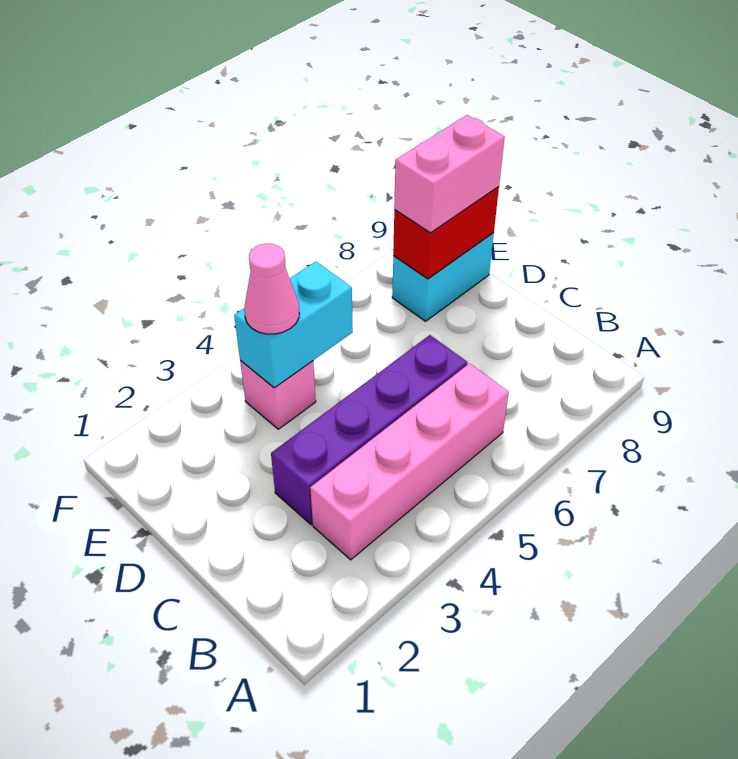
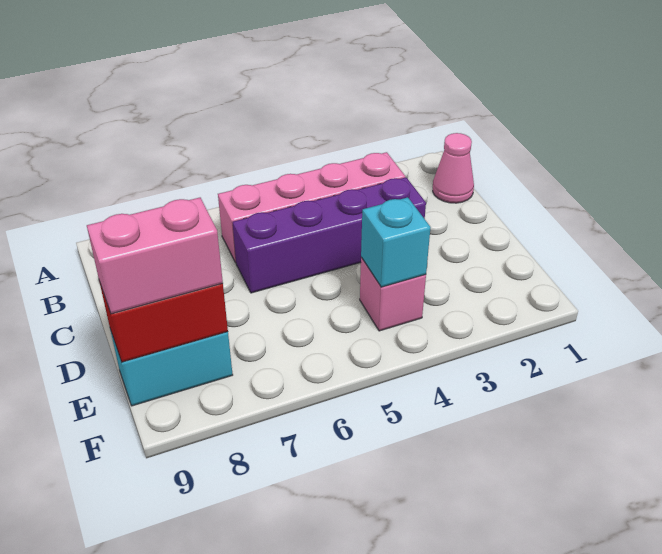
cyan 1x2 brick [234,261,353,388] -> cyan 1x1 brick [361,197,431,287]
pink 1x1 cone [244,243,299,334] -> pink 1x1 cone moved to [433,133,474,203]

